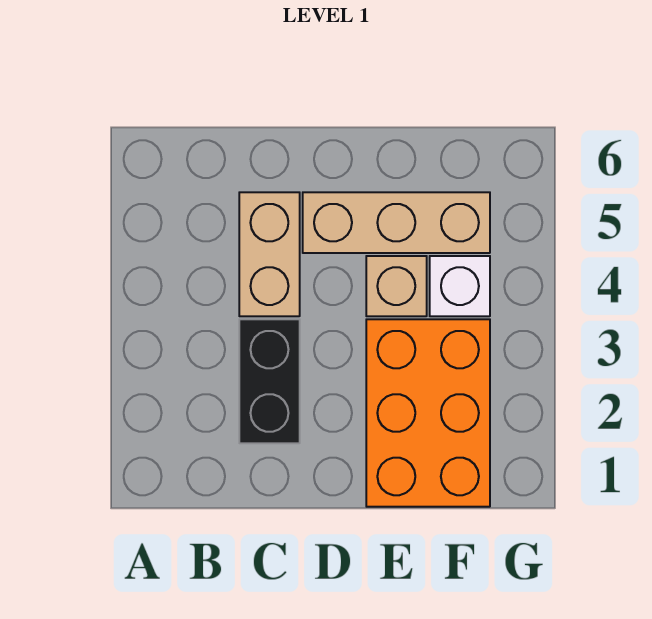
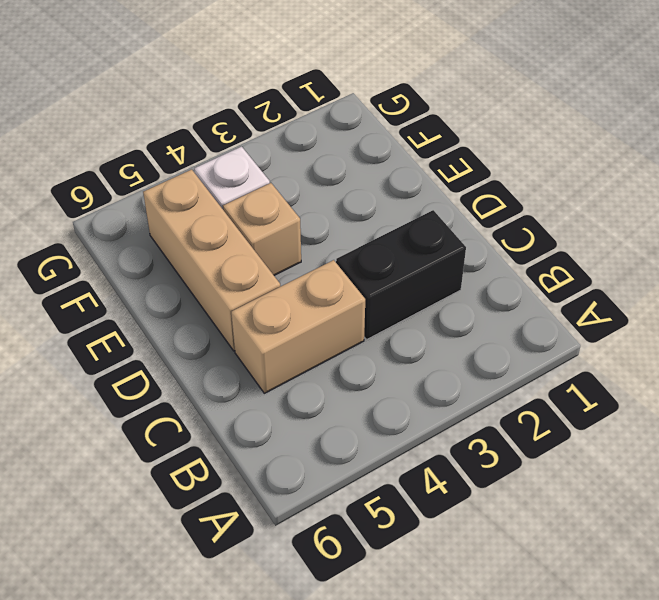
orange 2x3 brick [366,319,490,507] -> none

